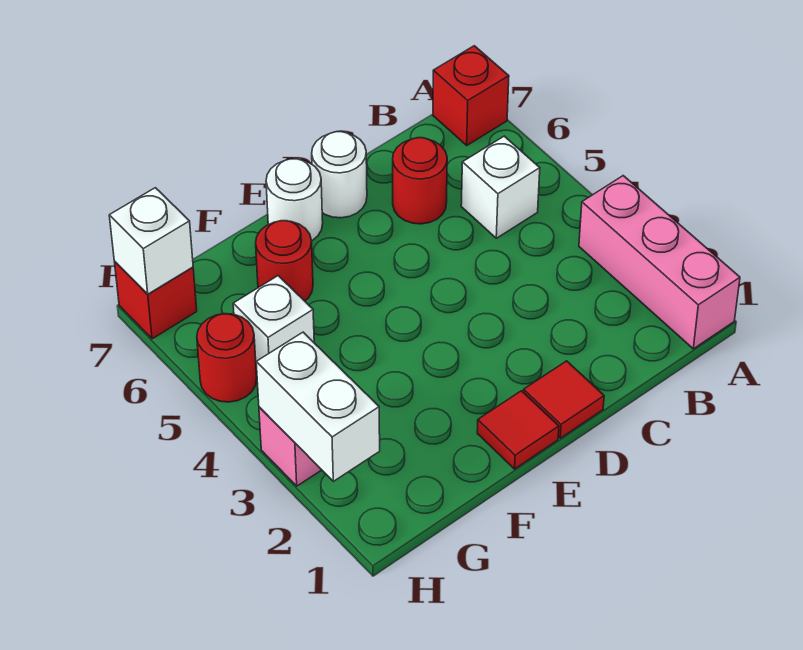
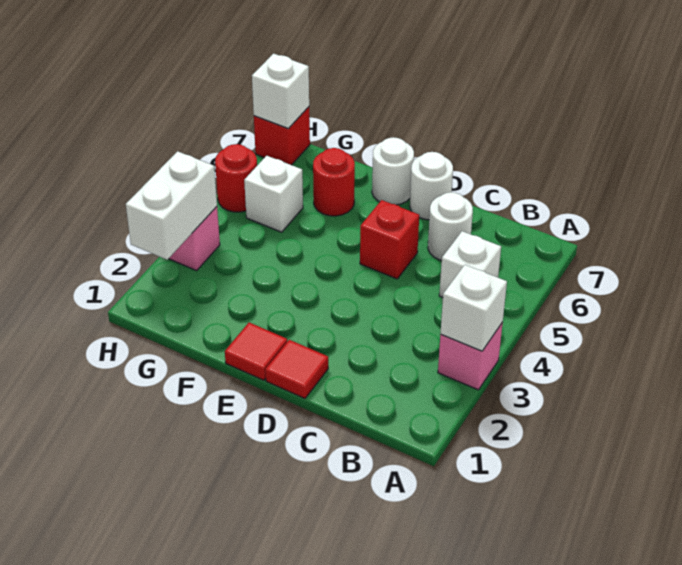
pink 1x3 brick [579,176,740,349] -> pink 1x1 brick [438,322,503,390]
none -> white 1x1 brick [440,265,507,351]
red 1x1 brick [433,46,509,145] -> red 1x1 brick moved to [360,200,419,279]
red 1x1 round brick [393,138,447,224] -> white 1x1 round brick [428,192,473,261]

